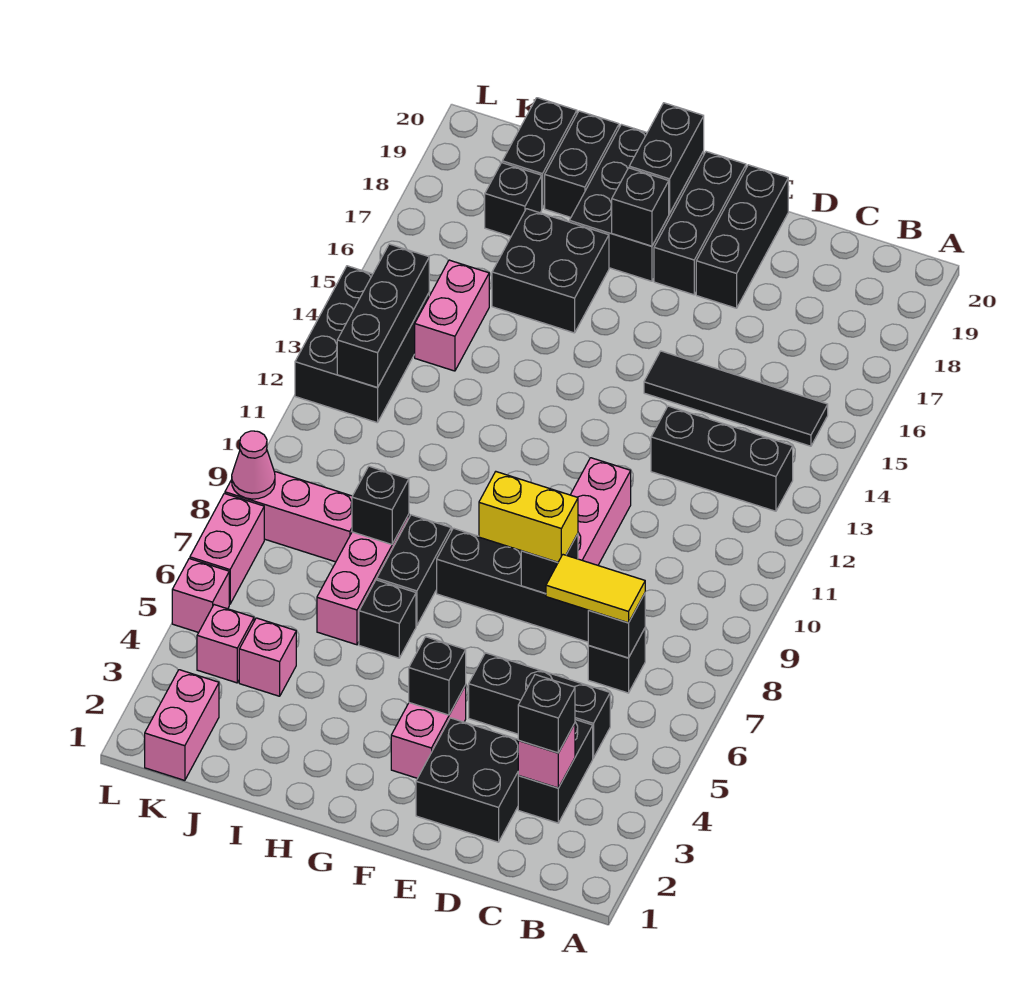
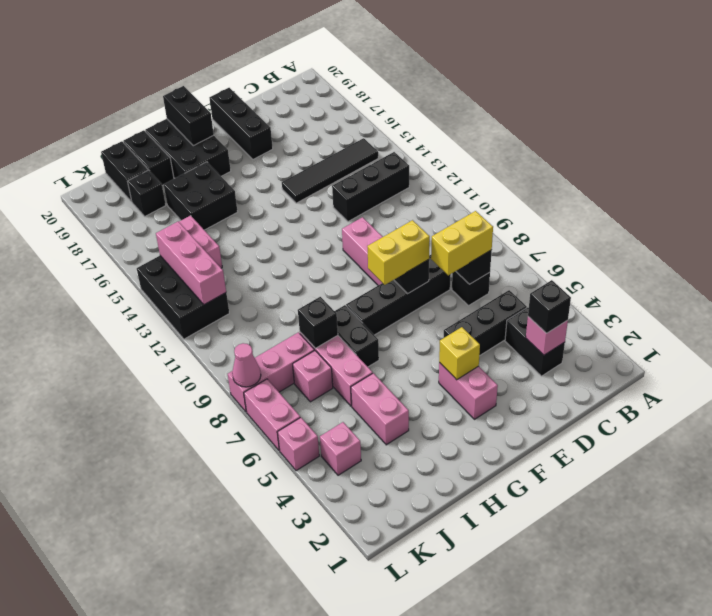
yellow 1x2 tile [546,555,645,623] -> yellow 1x2 brick [431,211,493,275]
black 2x2 brick [416,718,519,842] -> none
black 1x1 brick [409,637,466,715] -> yellow 1x1 brick [439,327,480,380]
black 1x3 brick [654,152,746,295] -> none
black 1x1 brick [612,168,669,246] -> none
black 1x1 brick [359,580,416,658] -> none
pink 1x1 brick [239,618,296,696] -> pink 1x1 brick moved to [293,351,333,402]
pink 1x2 brick [145,670,219,780] -> pink 1x2 brick moved to [351,373,409,445]
black 1x3 brick [337,244,429,388] -> pink 1x3 brick [156,221,226,305]

